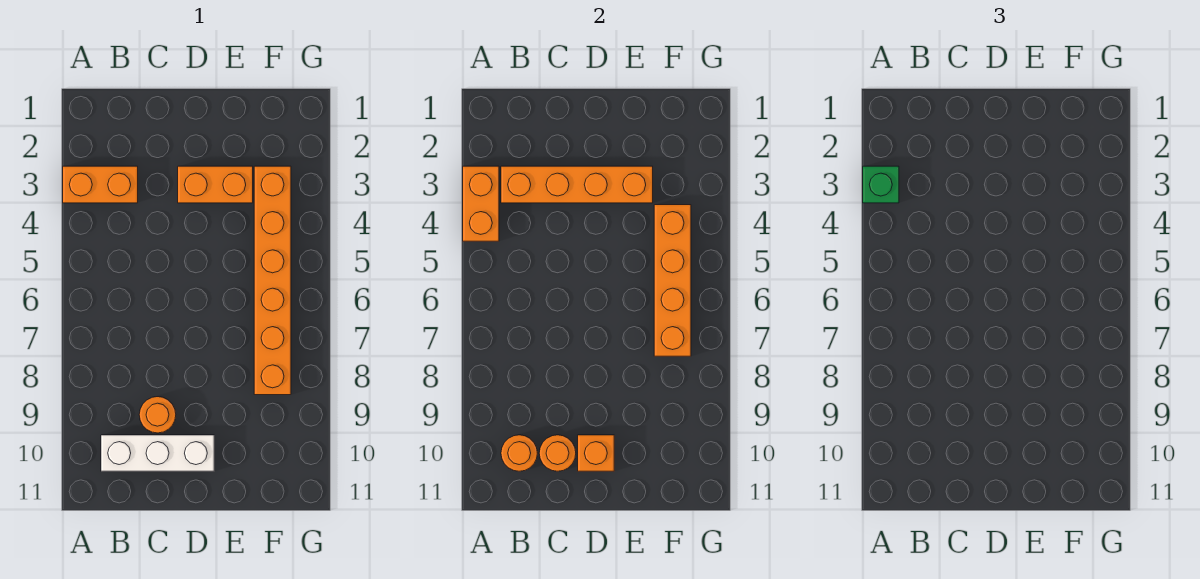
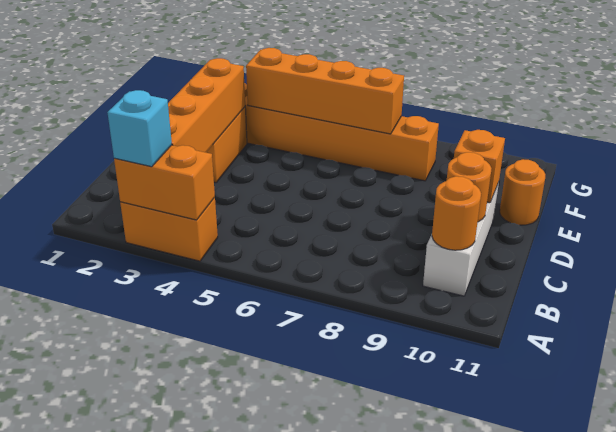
orange 1x2 brick [63,166,138,203] -> orange 1x2 brick turned to [120,197,218,261]
green 1x1 brick [863,166,899,203] -> cyan 1x1 brick [107,90,172,167]
orange 1x1 round brick [139,397,176,433] -> orange 1x1 round brick moved to [500,159,545,225]

